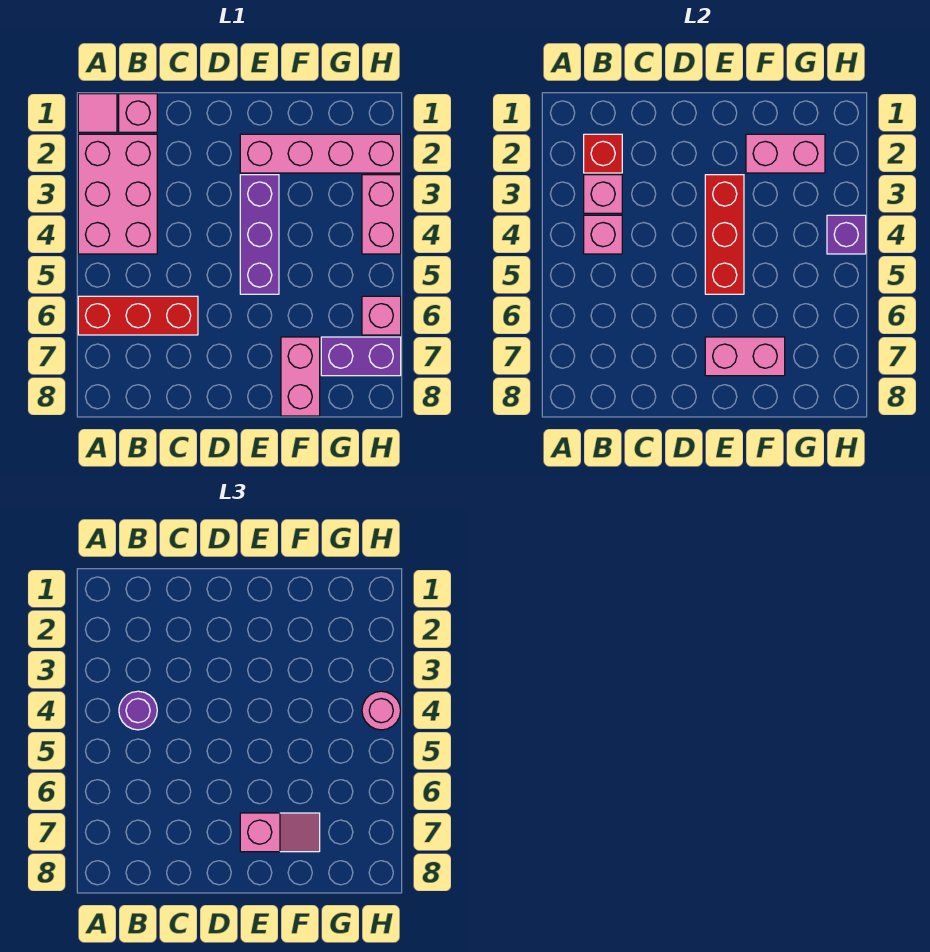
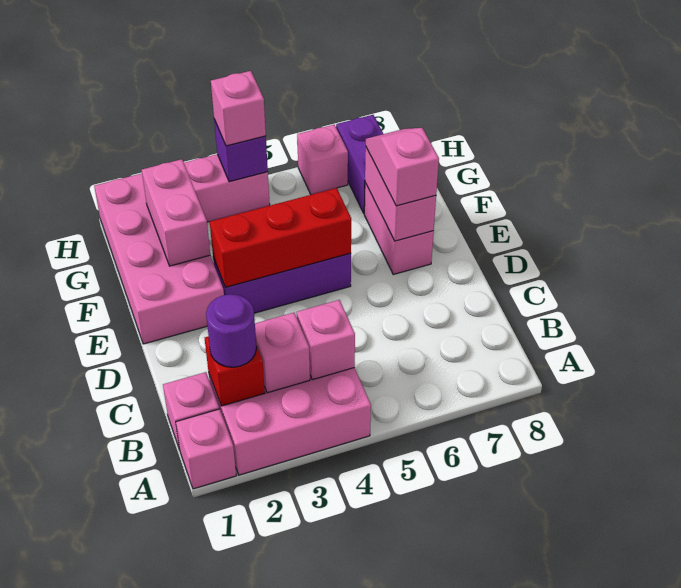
pink 1x1 tile [78,94,117,132] -> pink 1x1 brick [176,409,236,489]
red 1x3 brick [78,296,198,335] -> none
purple 1x1 round brick [119,691,157,730] -> purple 1x1 round brick moved to [206,294,257,367]
pink 1x4 brick [240,134,401,173] -> pink 2x4 brick [94,173,224,344]
pink 1x2 brick [281,337,320,416] -> pink 1x2 brick turned to [364,183,434,274]
pink 1x1 round brick [362,691,401,730] -> pink 1x1 brick [211,71,266,146]

